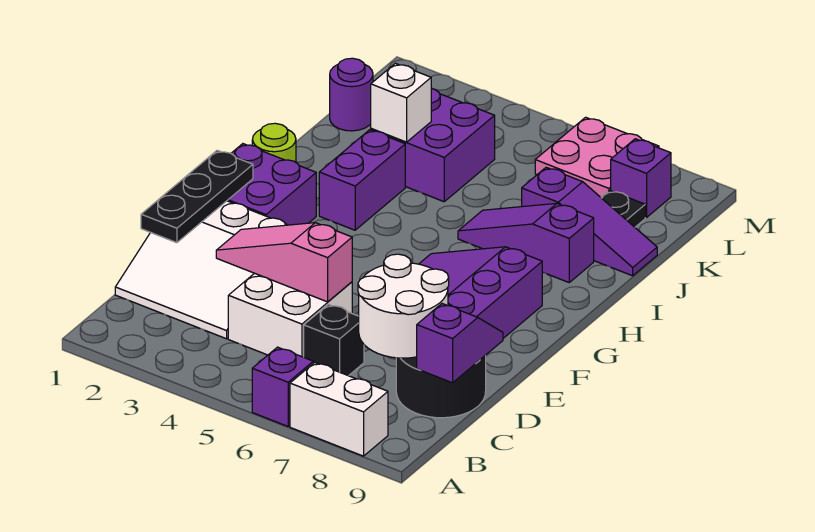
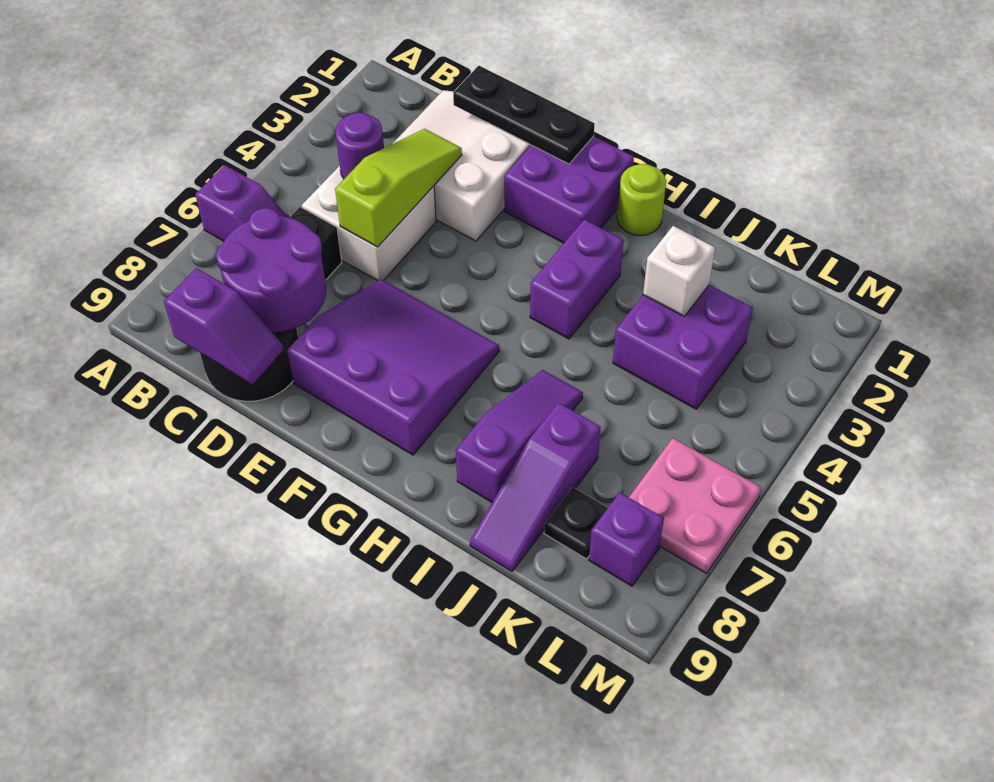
white 1x2 brick [290,363,388,456] -> none
white 2x2 round brick [358,254,449,358] -> purple 2x2 round brick [216,208,326,332]
pink 1x3 slope [216,223,352,302] -> lime 1x3 slope [335,129,462,247]
purple 1x2 brick [319,130,405,230] -> purple 1x2 brick turned to [530,220,624,339]
purple 1x1 round brick [330,58,373,131] -> purple 1x1 round brick moved to [335,113,384,179]

